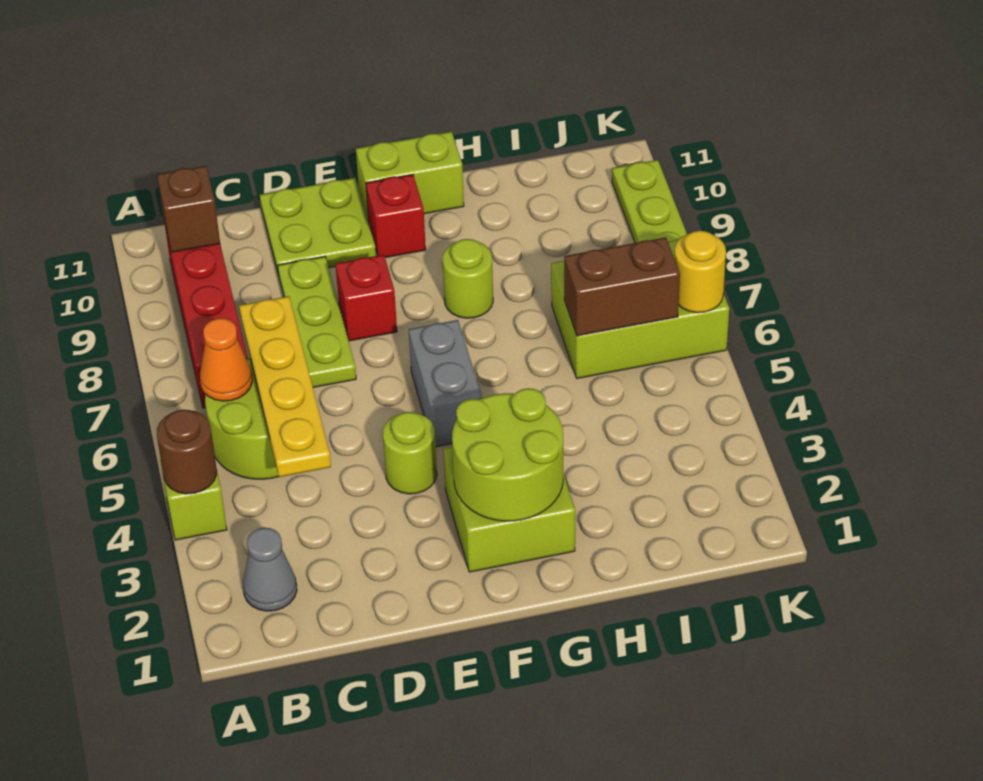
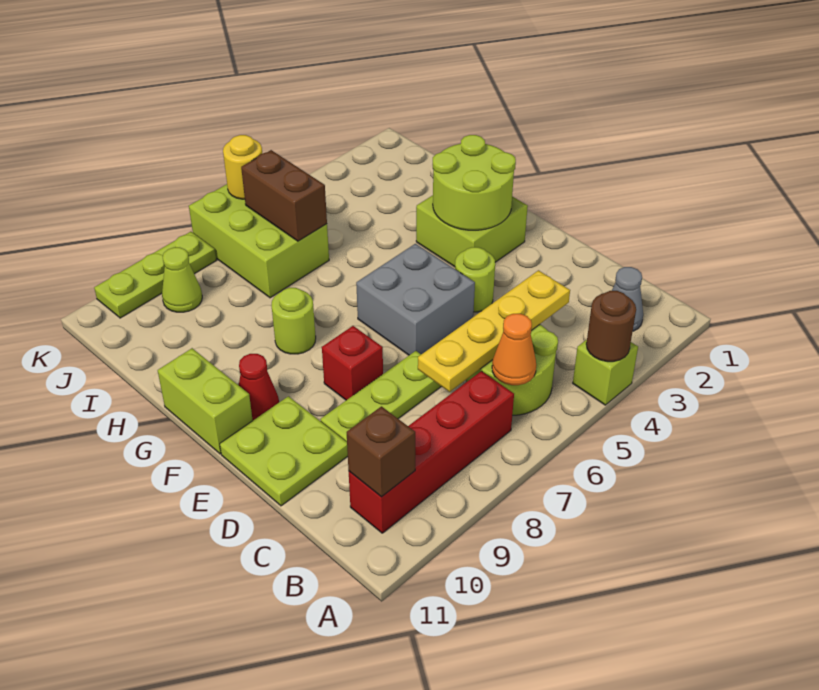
grey 1x2 brick [409,320,482,447] -> grey 2x2 brick [356,244,475,355]
red 1x1 brick [366,175,426,258] -> red 1x1 cone [239,354,279,420]
none -> lime 1x1 cone [162,247,202,312]

